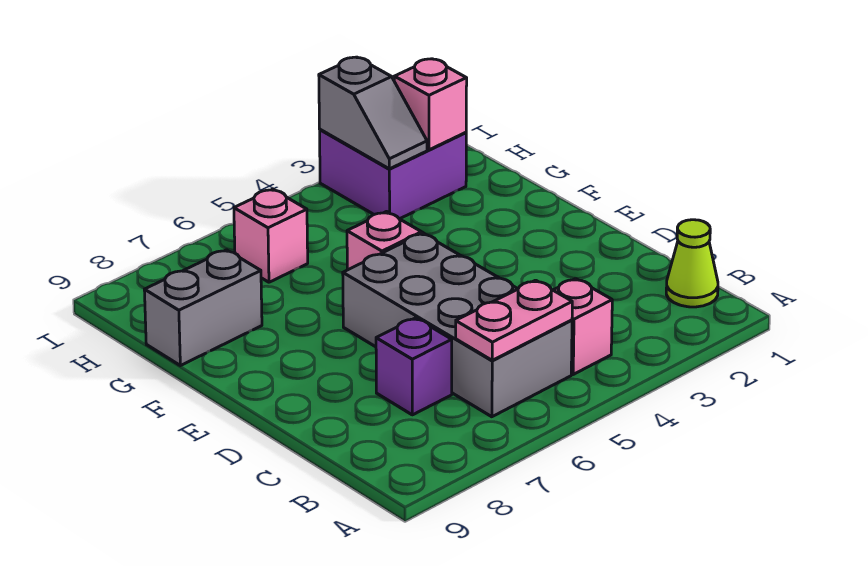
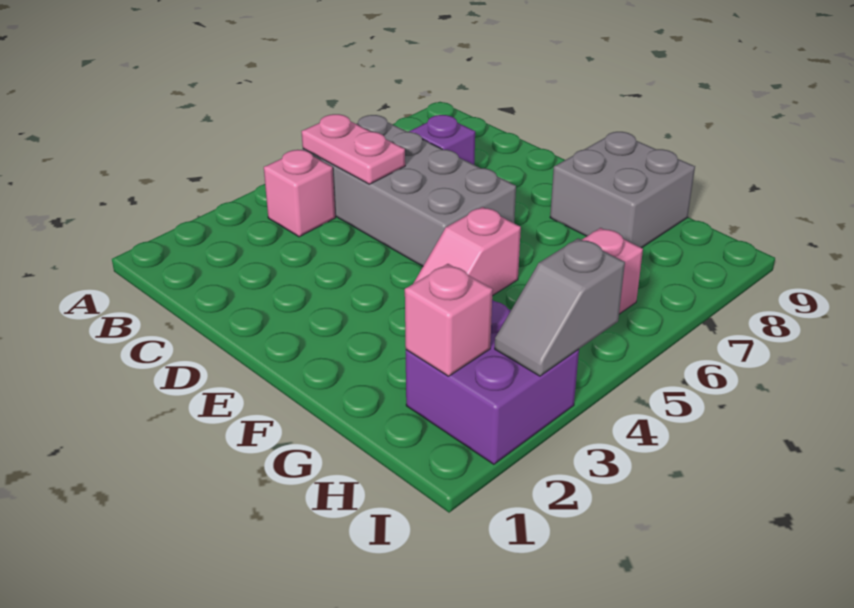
lime 1x1 cone [666,220,718,307] -> none
pink 1x2 plate [456,280,572,360] -> pink 1x2 plate turned to [301,114,405,184]
grey 1x2 brick [144,250,262,366] -> grey 2x2 brick [550,132,695,248]
grey 1x2 slope [319,57,427,169] -> grey 1x2 slope turned to [495,238,625,376]

